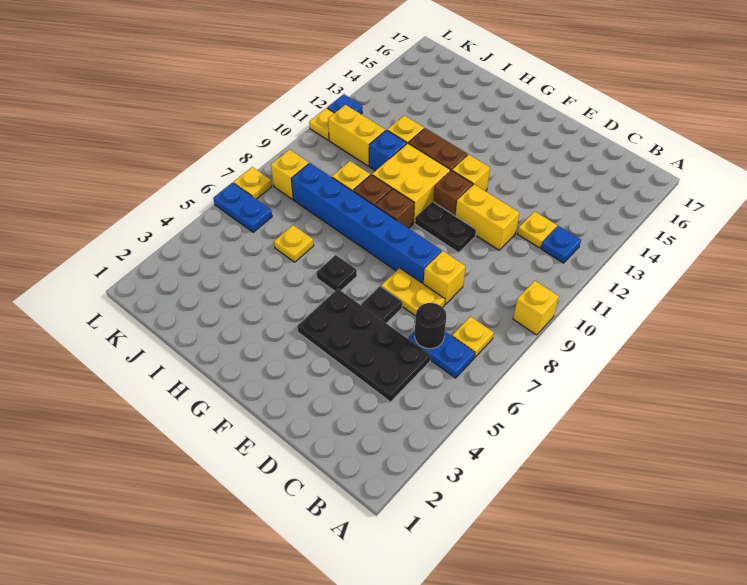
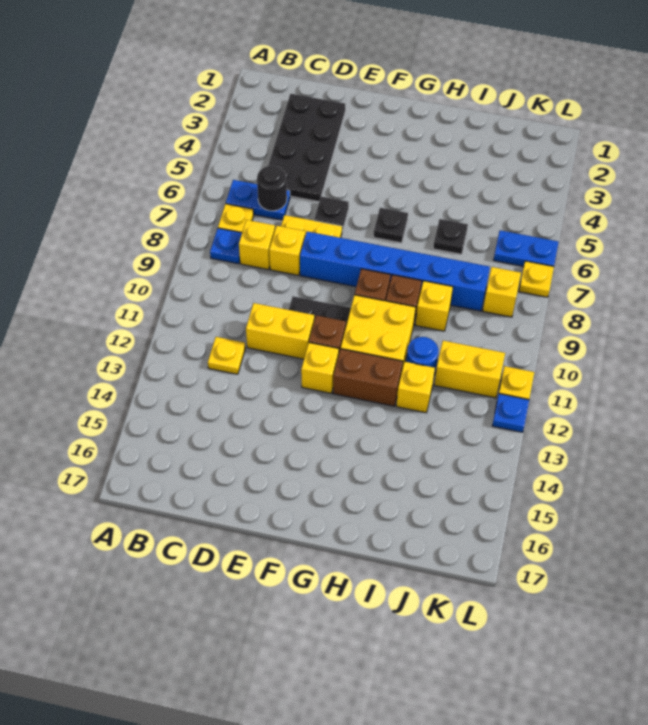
yellow 1x1 brick [513,281,559,335] -> yellow 1x1 brick moved to [239,220,275,270]
blue 1x1 plate [541,226,581,263] -> blue 1x1 plate moved to [210,228,242,264]
black 2x4 plate [297,289,431,402] -> black 2x4 plate turned to [268,94,345,202]
yellow 1x1 plate [274,225,314,262] -> black 1x1 plate [433,219,468,254]
blue 1x1 brick [369,130,407,171] -> blue 1x1 round brick [406,337,438,375]

